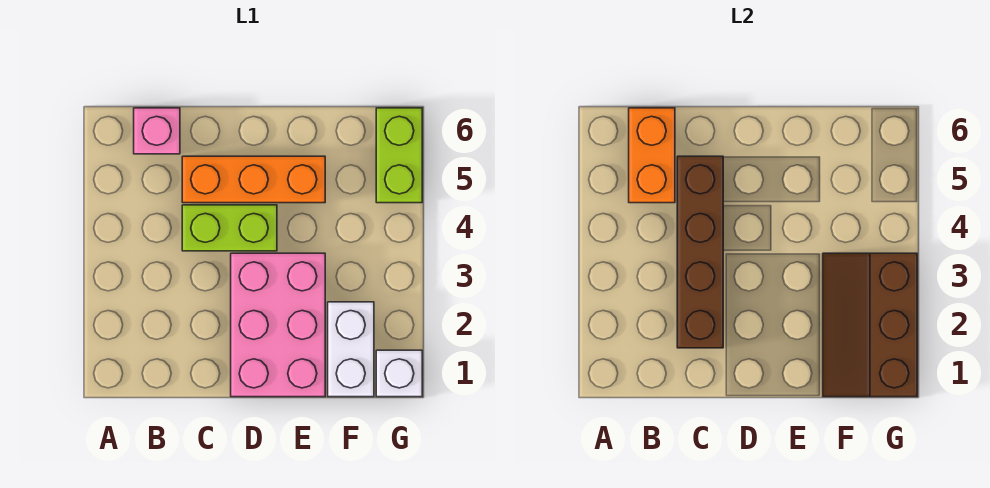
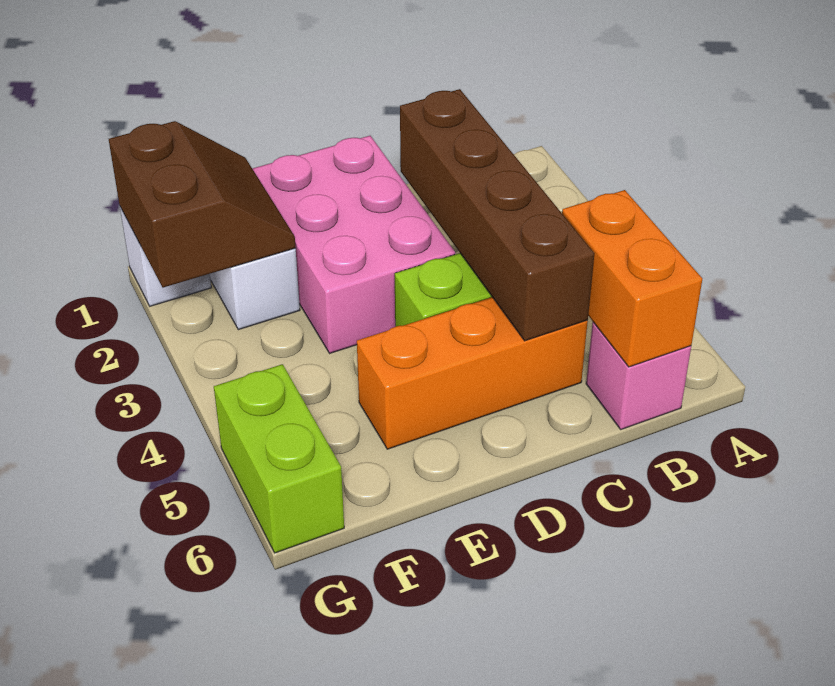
brown 2x3 slope [823,253,917,397] -> brown 2x2 slope [109,121,296,288]

